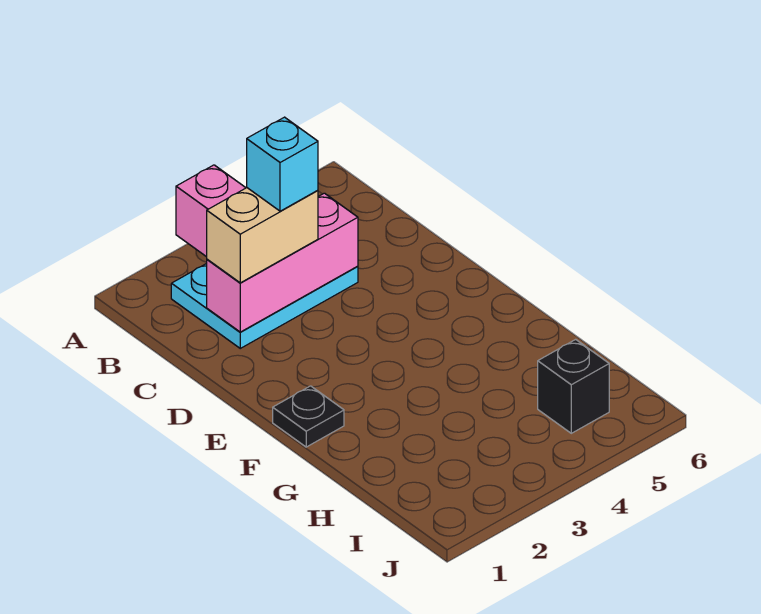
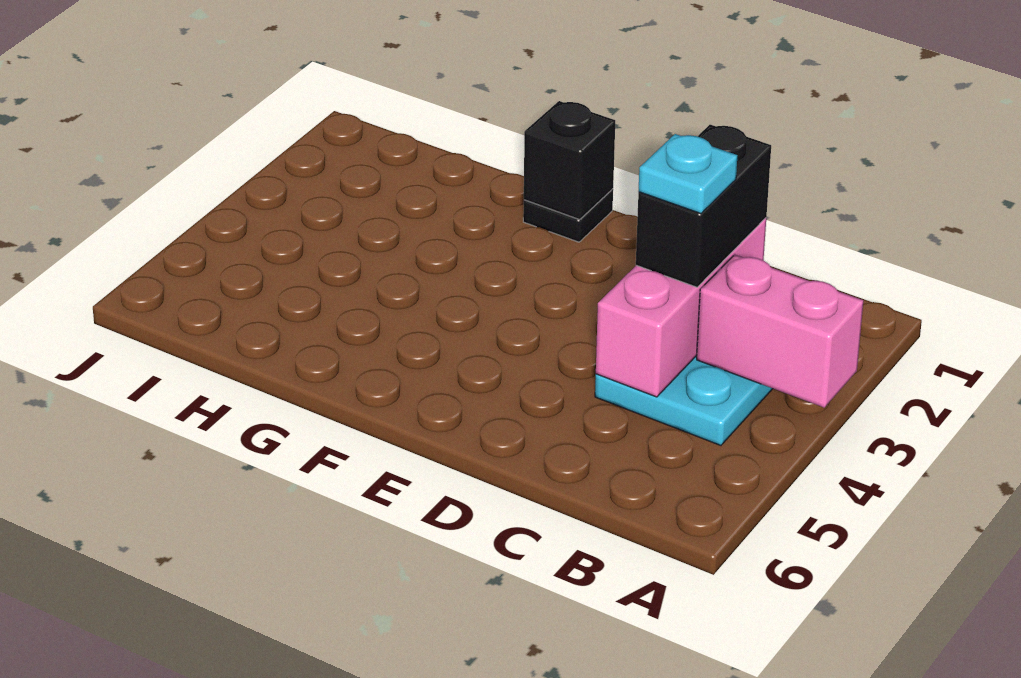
tan 1x2 brick [207,188,318,283] -> black 1x2 brick [636,125,771,287]
cyan 1x1 brick [247,117,318,211] -> cyan 1x1 plate [639,134,738,213]
black 1x1 brick [538,339,609,433] -> black 1x1 brick moved to [524,101,615,220]

